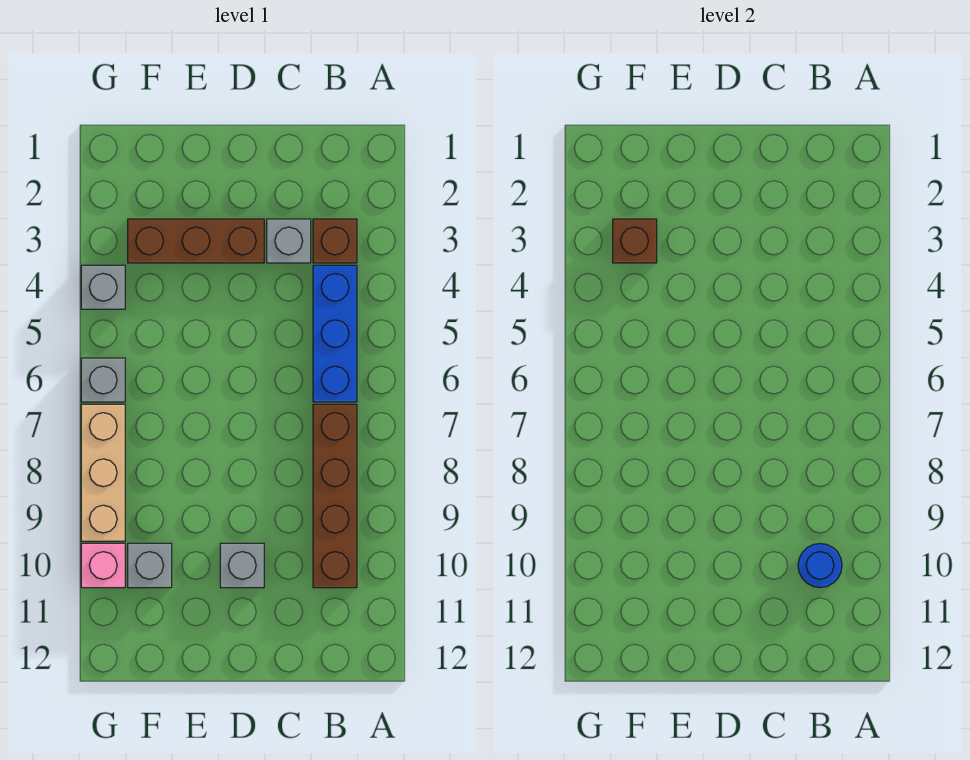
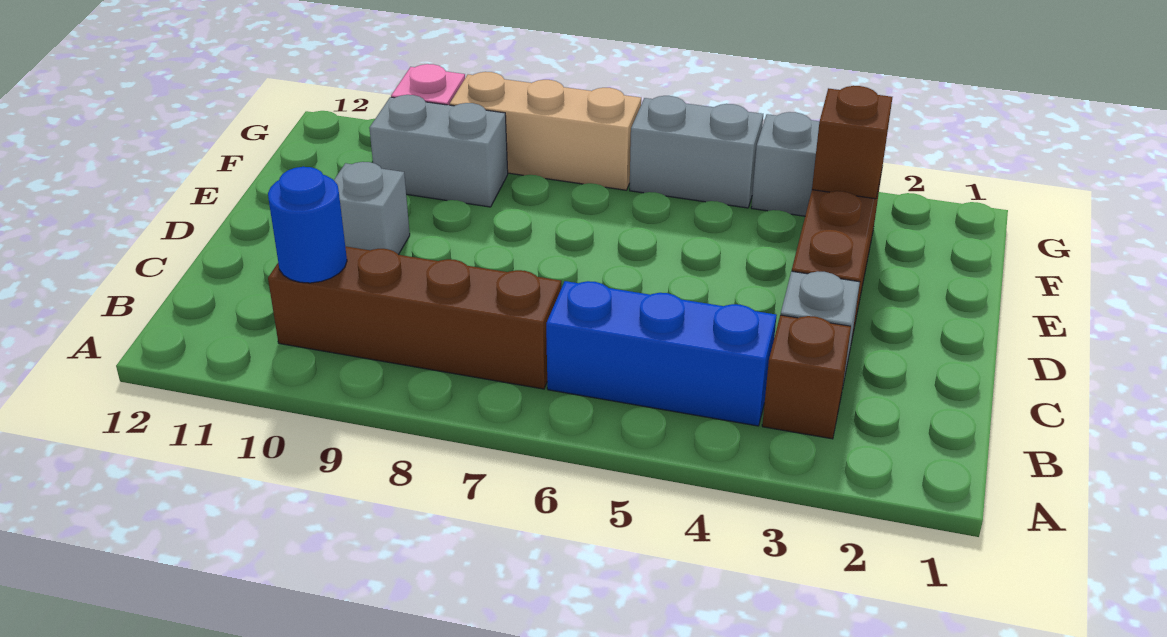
grey 1x1 brick [128,543,172,588] -> grey 1x2 brick [370,95,508,207]
grey 1x1 brick [81,358,125,402] -> grey 1x2 brick [630,96,763,208]

